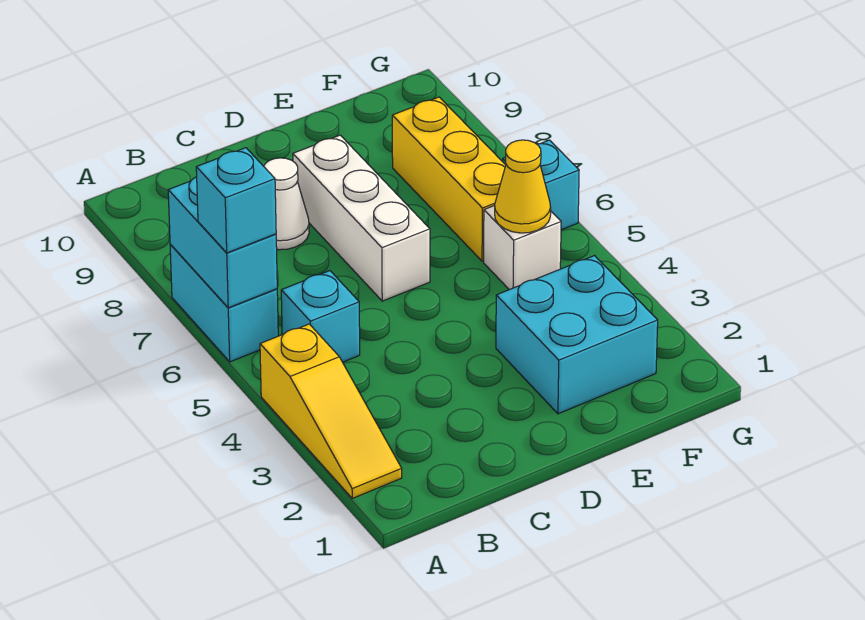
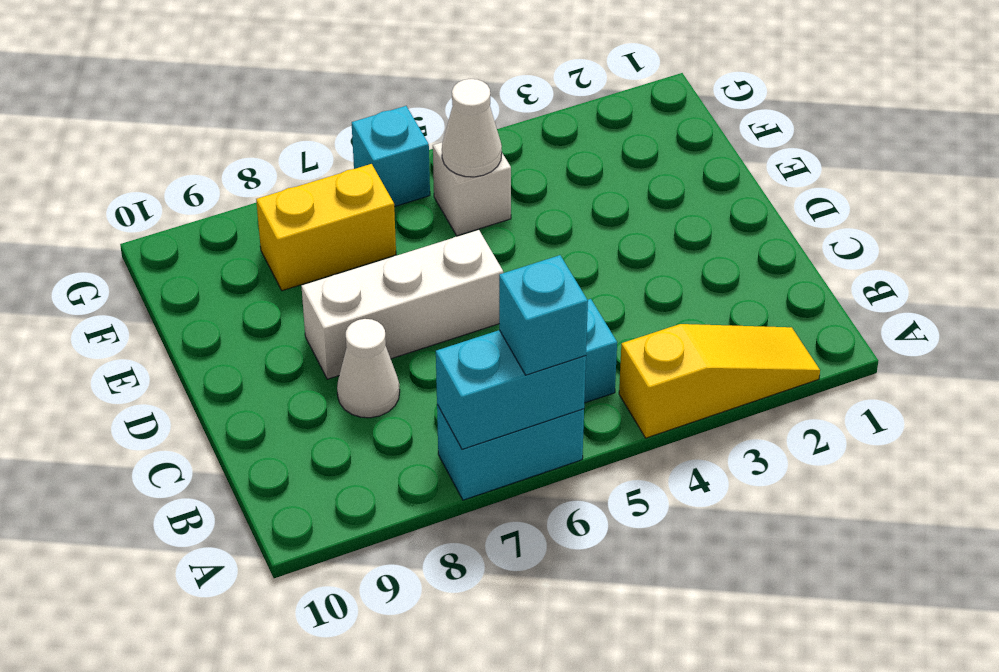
cyan 2x2 brick [496,256,658,414] -> none
yellow 1x1 cone [495,140,551,233] -> white 1x1 cone [442,79,502,177]
yellow 1x3 brick [392,97,506,261] -> yellow 1x2 brick [256,164,396,291]

